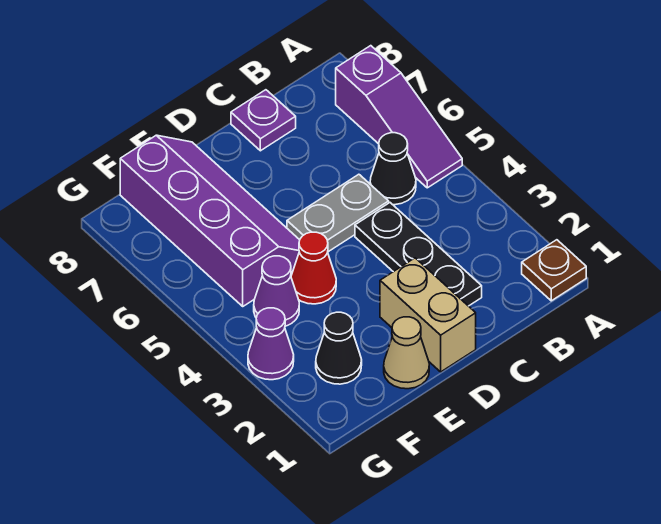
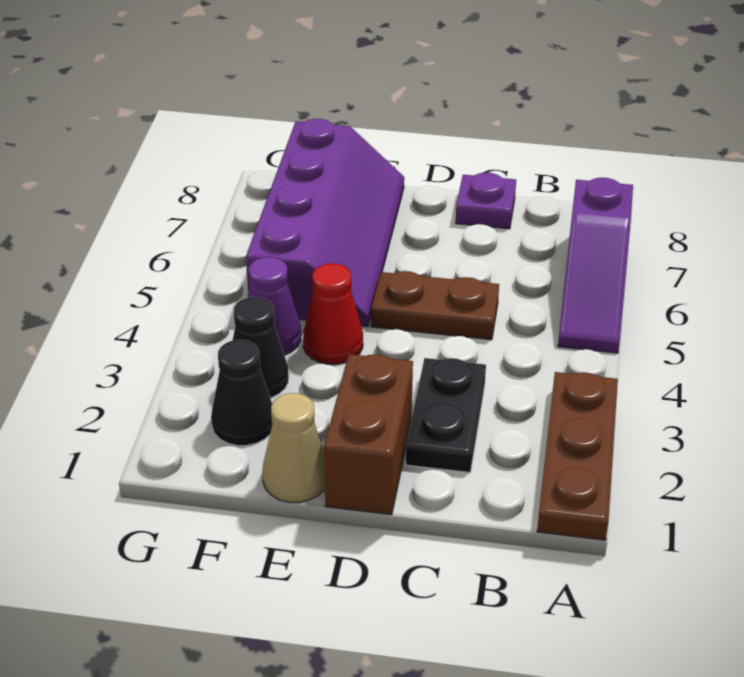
brown 1x1 plate [522,240,586,301] -> brown 1x3 plate [537,372,618,540]
black 1x1 cone [370,133,416,205] -> black 1x1 cone moved to [232,297,289,398]
black 1x3 plate [355,203,482,306] -> black 1x2 plate [406,358,486,473]
grey 1x2 plate [287,174,389,252] -> brown 1x2 plate [371,271,499,340]
tan 1x2 brick [380,258,476,372] -> brown 1x2 brick [324,354,413,515]
purple 1x1 cone [248,308,294,380] -> none

